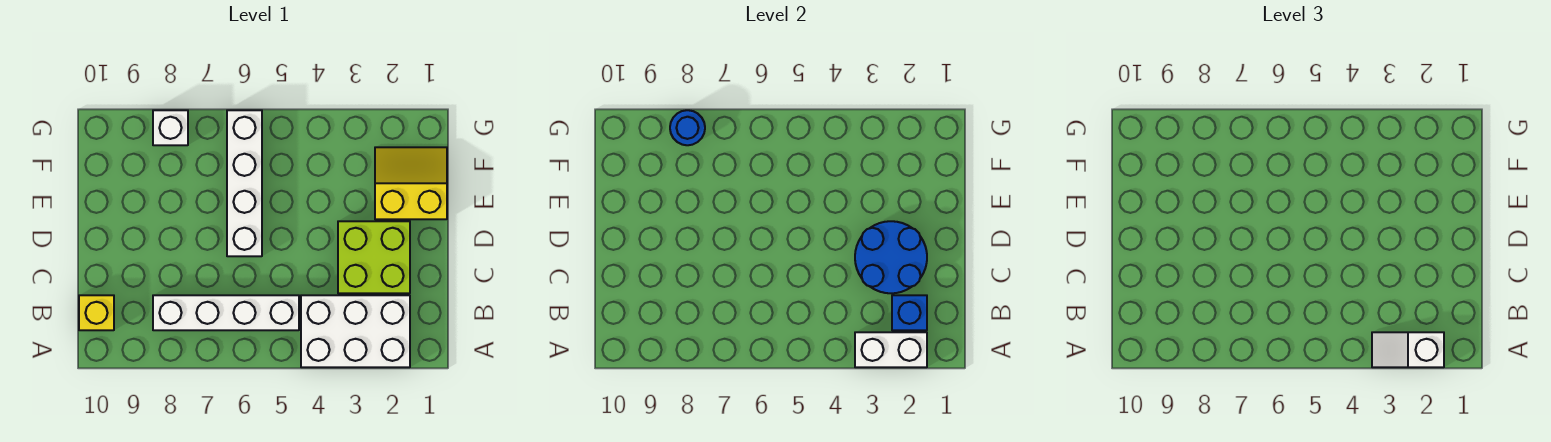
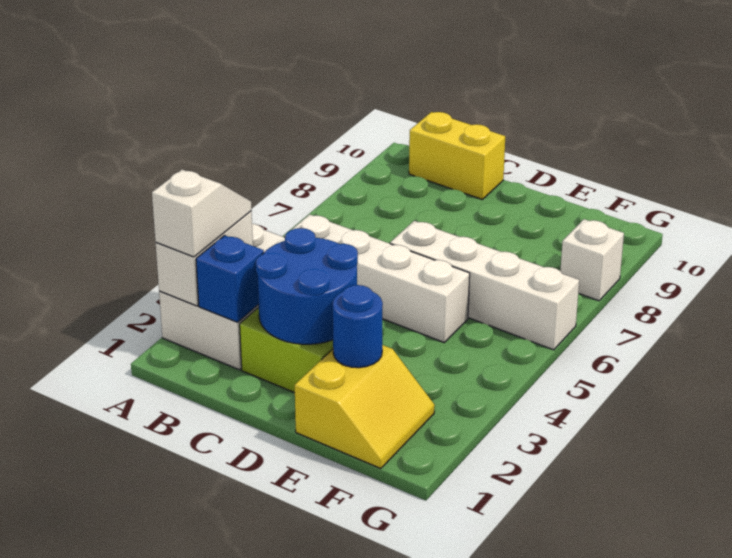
white 1x4 brick [153,295,299,330] -> white 1x4 brick turned to [284,214,470,342]
yellow 1x1 brick [79,295,114,330] -> yellow 1x2 brick [409,112,505,200]
blue 1x1 round brick [670,110,705,145] -> blue 1x1 round brick moved to [333,285,383,368]

